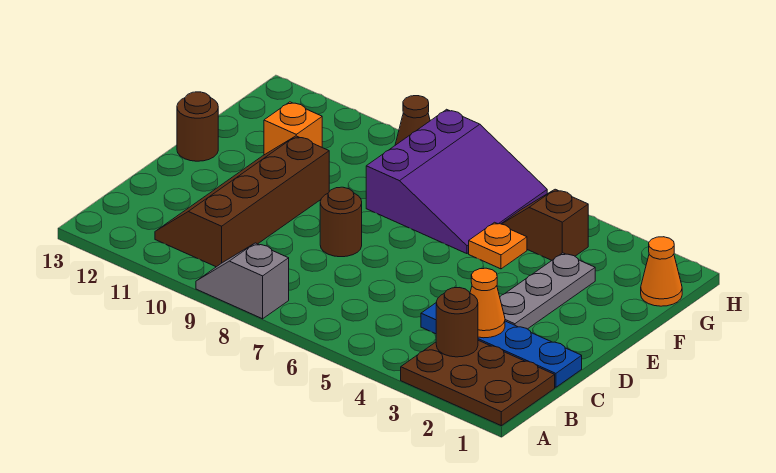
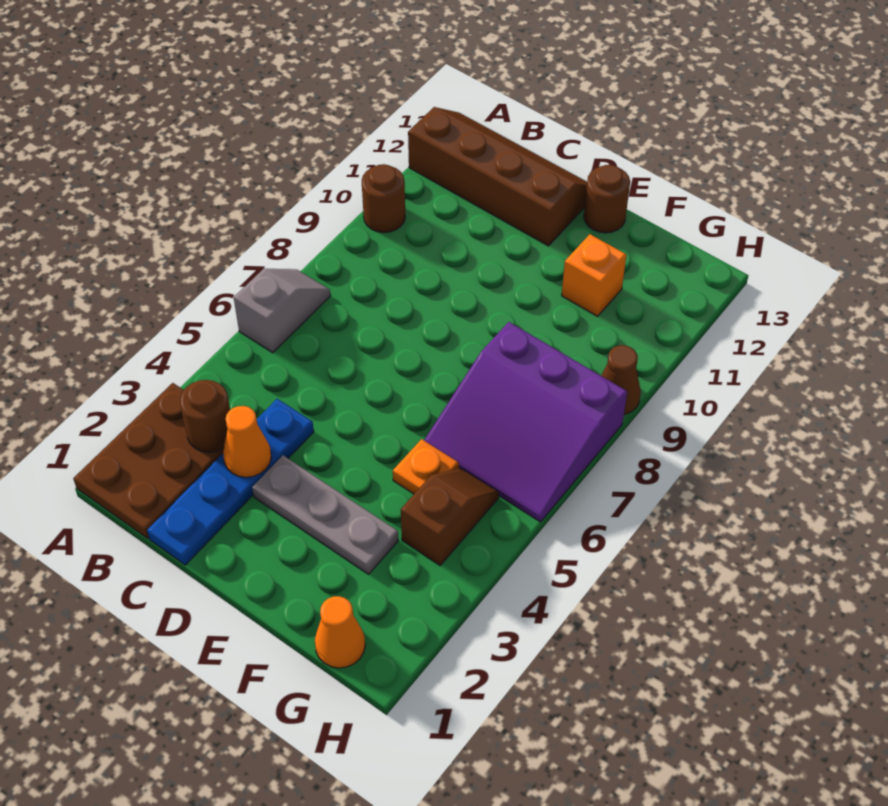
grey 1x2 slope [196,243,289,319] -> grey 1x2 slope moved to [234,269,330,353]
brown 2x4 slope [155,136,329,267] -> brown 2x4 slope moved to [408,107,587,246]
brown 1x1 round brick [320,187,362,257] -> brown 1x1 round brick moved to [362,164,405,232]

